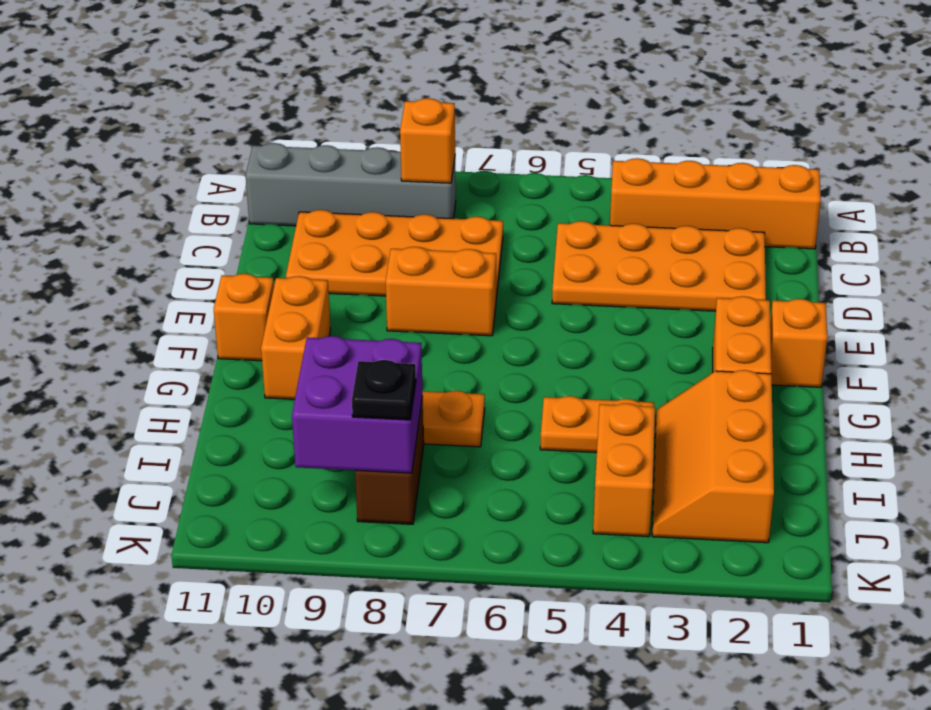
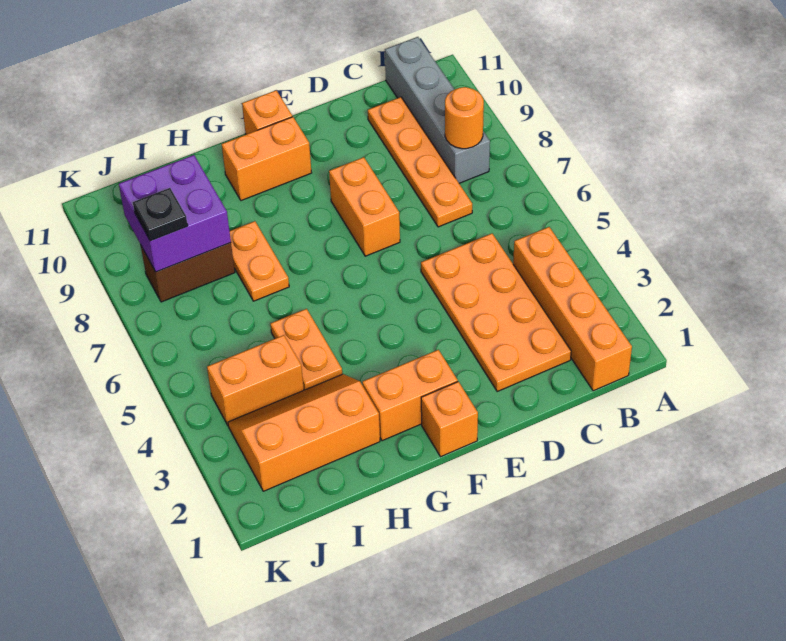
orange 1x1 brick [400,98,455,183] -> orange 1x1 round brick [445,87,484,149]
orange 2x4 plate [286,210,503,298] -> orange 1x4 plate [368,97,472,227]

